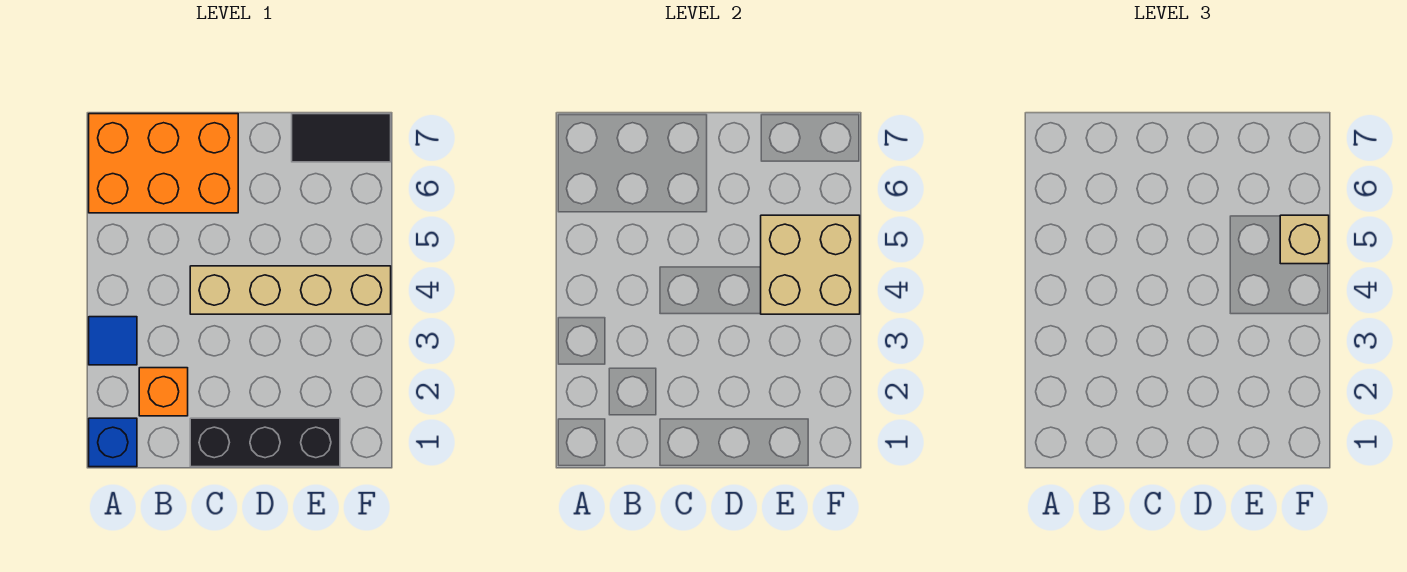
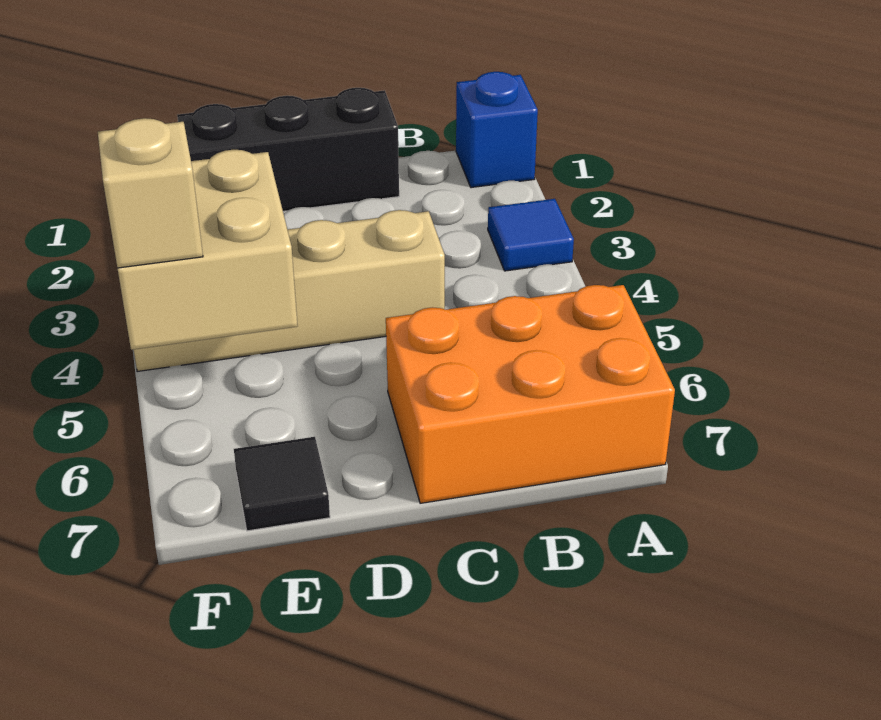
orange 1x1 brick [139,368,188,416] -> none
black 1x2 tile [292,114,391,162] -> black 1x1 tile [234,437,330,531]

